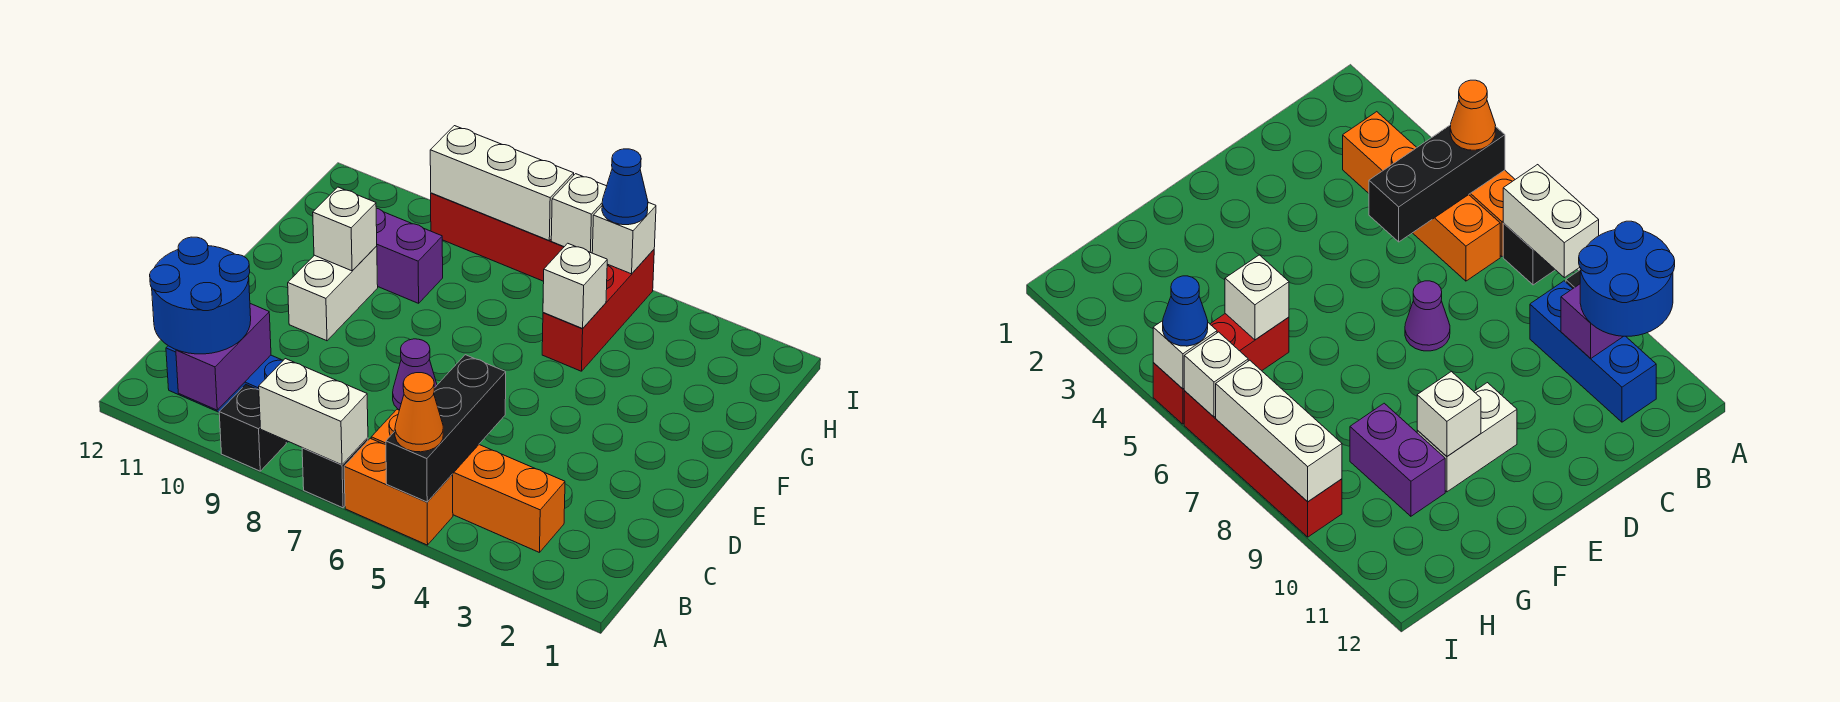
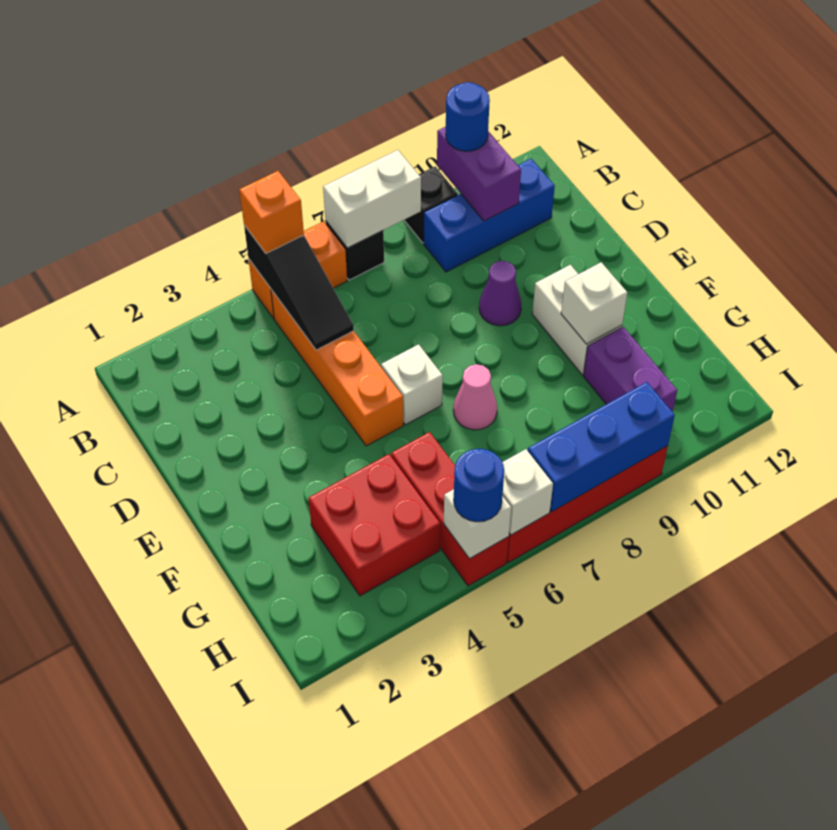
black 1x3 brick [386,355,506,502] -> black 1x3 slope [244,225,354,350]
orange 1x1 cone [395,373,443,452] -> orange 1x1 brick [239,171,304,253]
blue 2x2 round brick [150,237,251,354] -> blue 1x1 round brick [446,82,490,151]
orange 1x4 brick [371,409,565,553] -> orange 1x4 brick turned to [271,290,403,446]
purple 1x1 cone [393,339,437,410] -> purple 1x1 cone moved to [479,261,522,326]
none -> pink 1x1 cone [453,364,497,430]
none -> red 2x2 brick [308,454,440,596]
white 1x1 brick [543,243,607,328] -> white 1x1 brick moved to [381,344,443,425]
purple 1x2 brick [376,208,443,303] -> purple 1x2 brick turned to [583,327,677,412]
blue 1x1 cone [602,149,648,225] -> blue 1x1 round brick [454,449,504,522]
white 1x3 brick [430,126,574,241] -> blue 1x3 brick [528,382,675,512]

